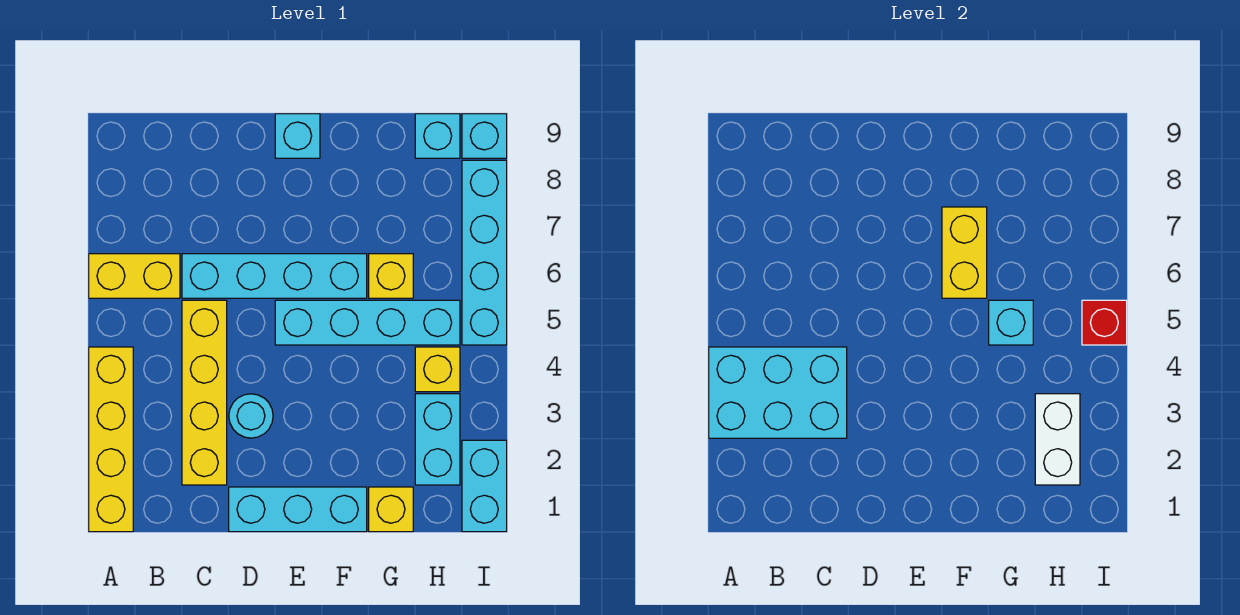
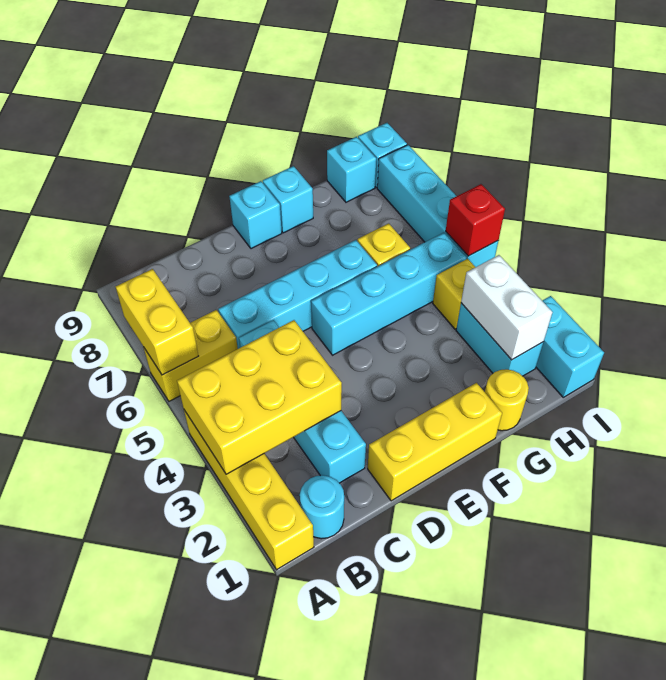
cyan 2x3 brick [709,347,847,438] -> yellow 2x3 brick [177,320,342,474]
yellow 1x4 brick [182,300,227,485] -> cyan 1x4 brick [239,320,366,483]
cyan 1x3 brick [229,487,367,532] -> yellow 1x3 brick [368,383,502,501]
cyan 1x1 round brick [229,394,273,438] -> cyan 1x1 round brick moved to [300,475,344,539]
yellow 1x2 brick [942,207,987,298] -> yellow 1x2 brick moved to [116,269,198,375]
yellow 1x1 brick [369,487,413,532] -> yellow 1x1 round brick [485,369,529,431]
cyan 1x1 brick [989,300,1033,345] -> cyan 1x1 brick moved to [263,166,313,233]

